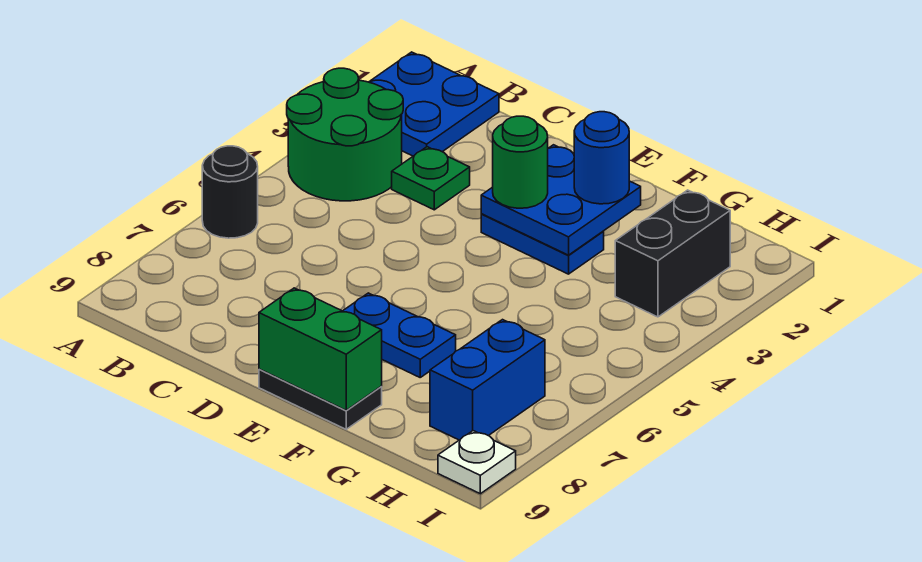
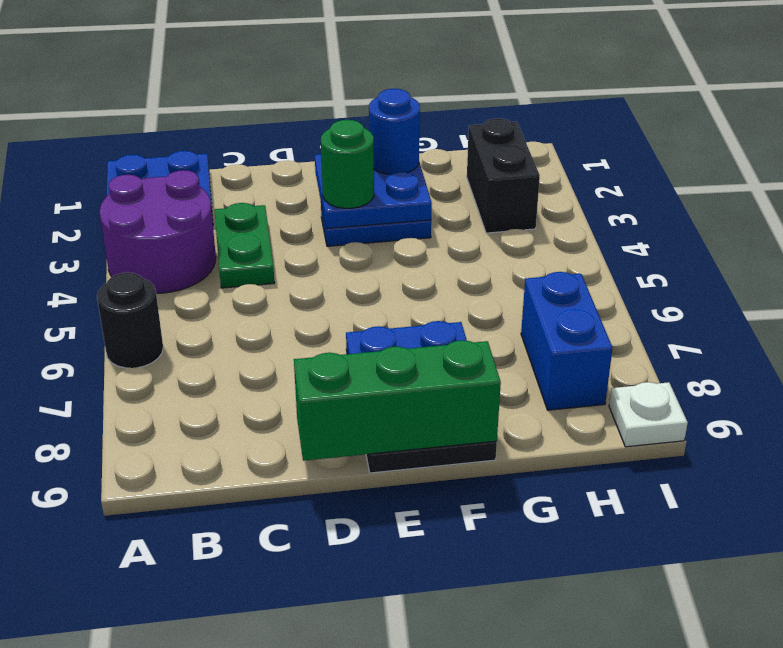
green 2x2 round brick [287,68,403,201] -> purple 2x2 round brick [100,170,216,293]
green 1x1 plate [392,147,470,210] -> green 1x2 plate [214,203,275,288]
green 1x2 brick [259,288,382,410] -> green 1x3 brick [294,340,501,461]

